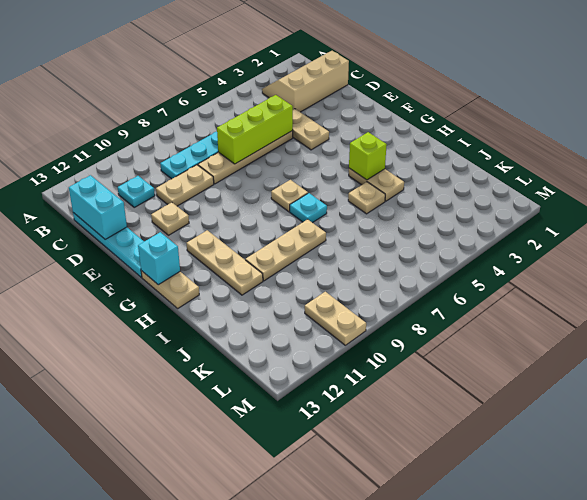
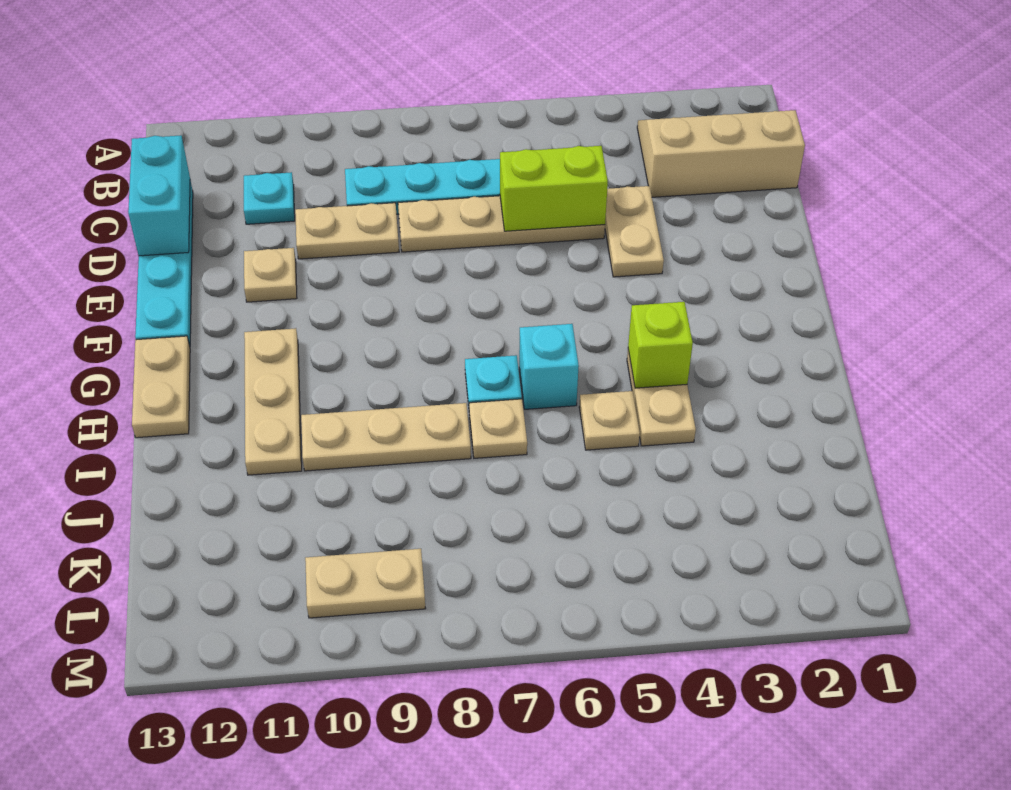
lime 1x3 brick [217,95,293,164] -> lime 1x2 brick [500,146,608,231]
tan 1x1 plate [271,180,308,212] -> tan 1x1 plate moved to [469,399,527,458]
cyan 1x1 brick [138,232,180,285] -> cyan 1x1 brick moved to [519,324,579,409]
tan 1x2 plate [305,292,366,345] -> tan 1x2 plate turned to [305,549,426,618]

